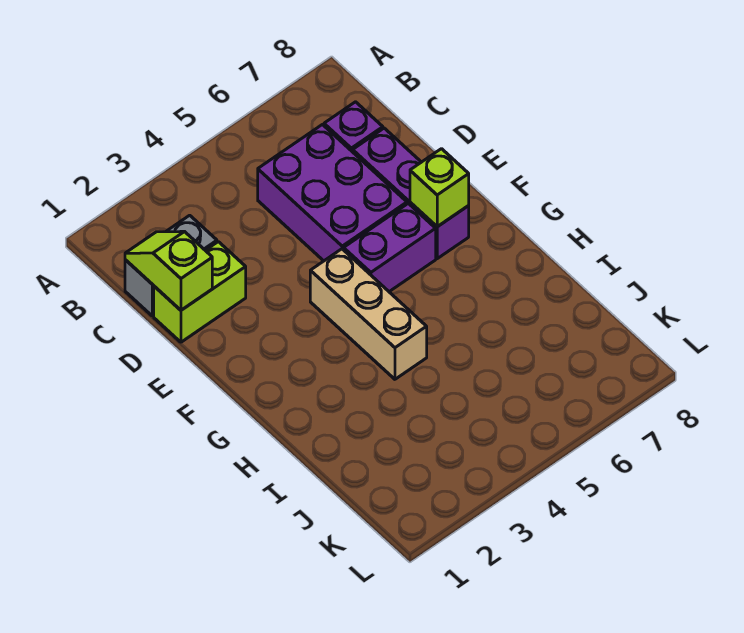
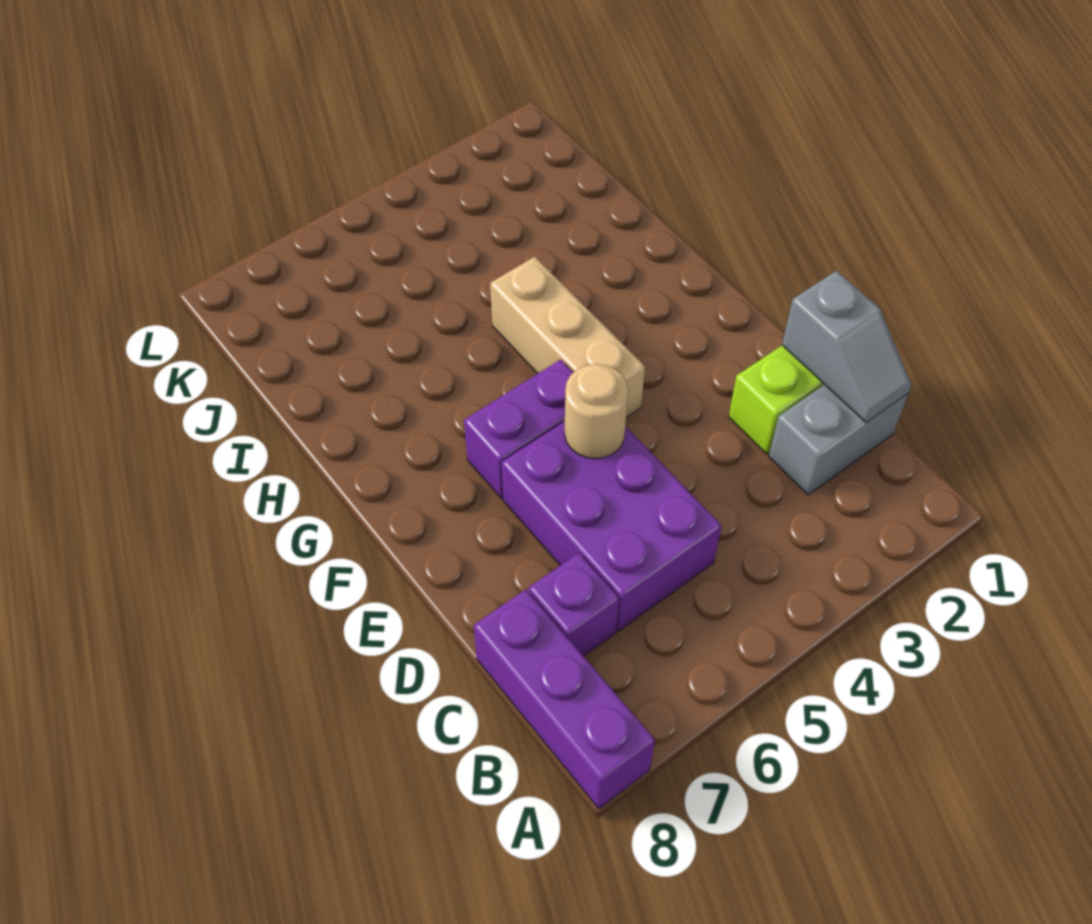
lime 1x2 slope [125,231,212,310] -> grey 1x2 slope [782,271,911,423]
purple 1x3 brick [353,128,469,259] -> purple 1x3 brick moved to [474,589,655,809]
none -> tan 1x1 round brick [565,364,628,459]
lime 1x1 brick [410,149,469,227] -> none

